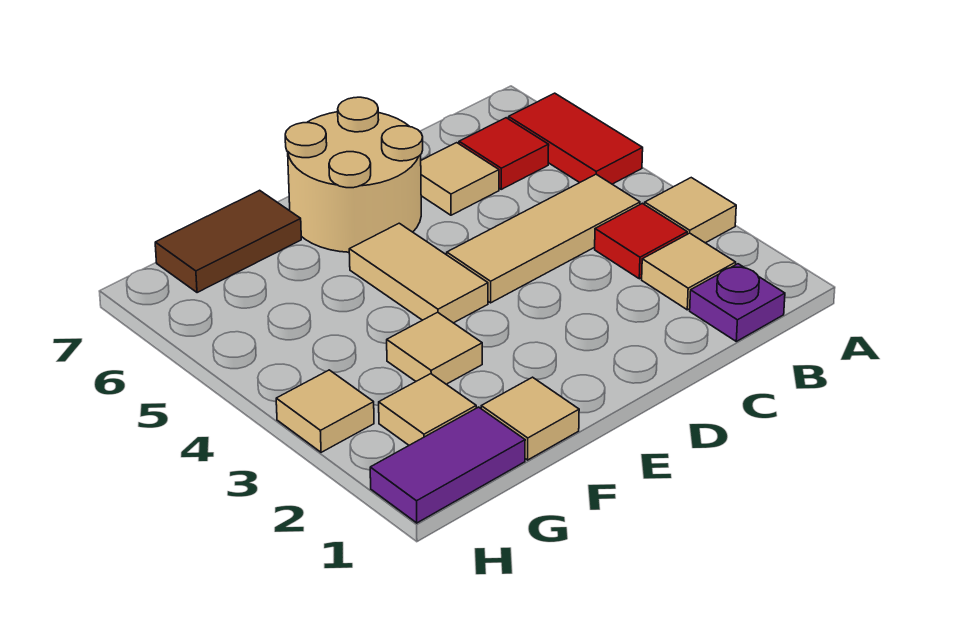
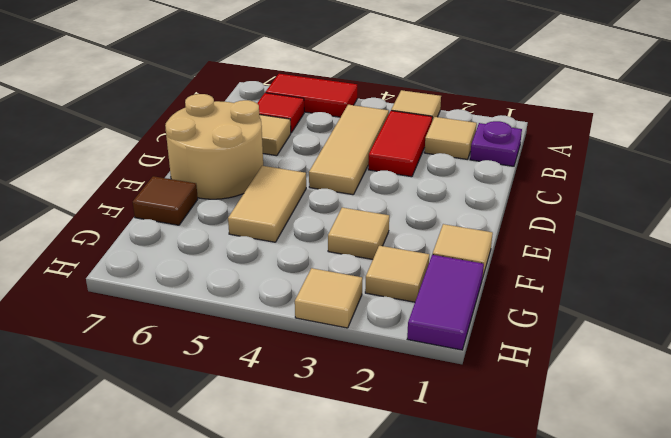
red 1x1 tile [595,203,687,279] -> red 1x2 tile [368,111,432,177]
tan 1x2 tile [349,223,488,323] -> tan 1x2 tile turned to [228,166,306,242]
brown 1x2 tile [155,190,301,293] -> brown 1x1 tile [133,176,198,225]

